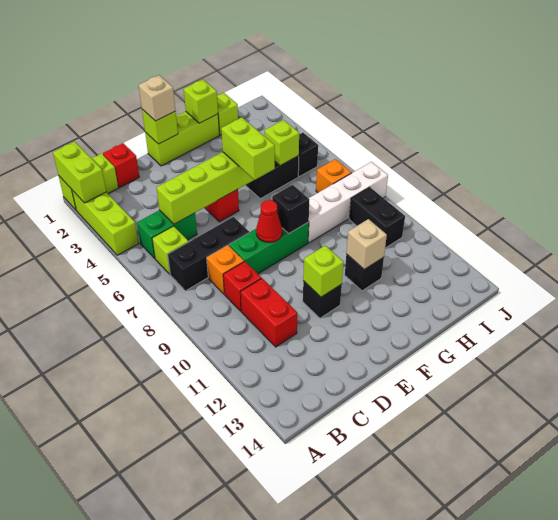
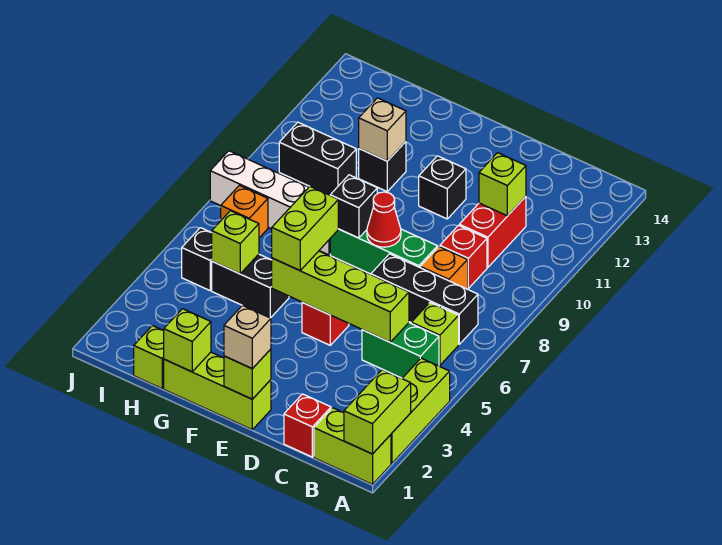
lime 1x1 brick [303,245,343,297] -> lime 1x1 brick moved to [479,153,526,216]
black 1x2 brick [349,187,405,248] -> black 1x2 brick turned to [279,122,356,195]

